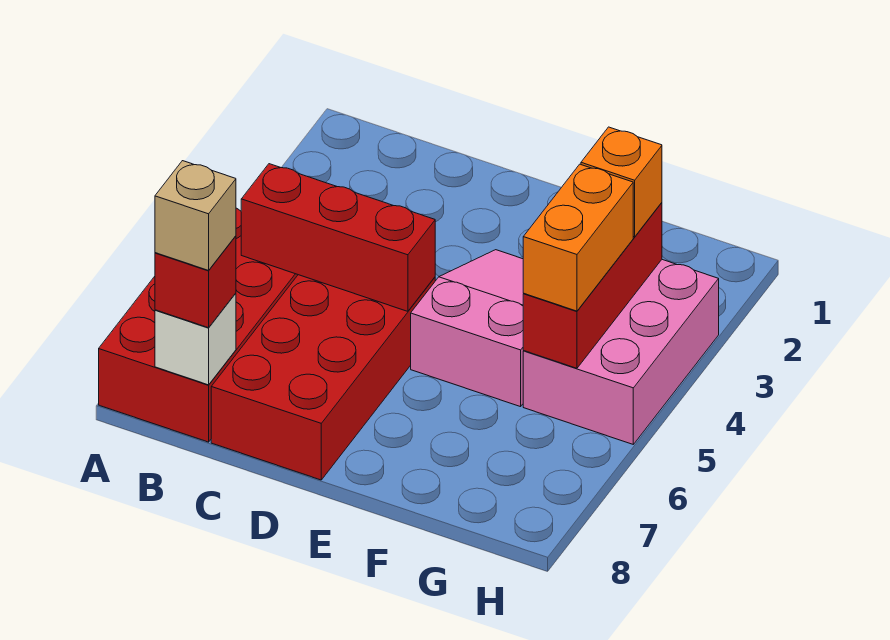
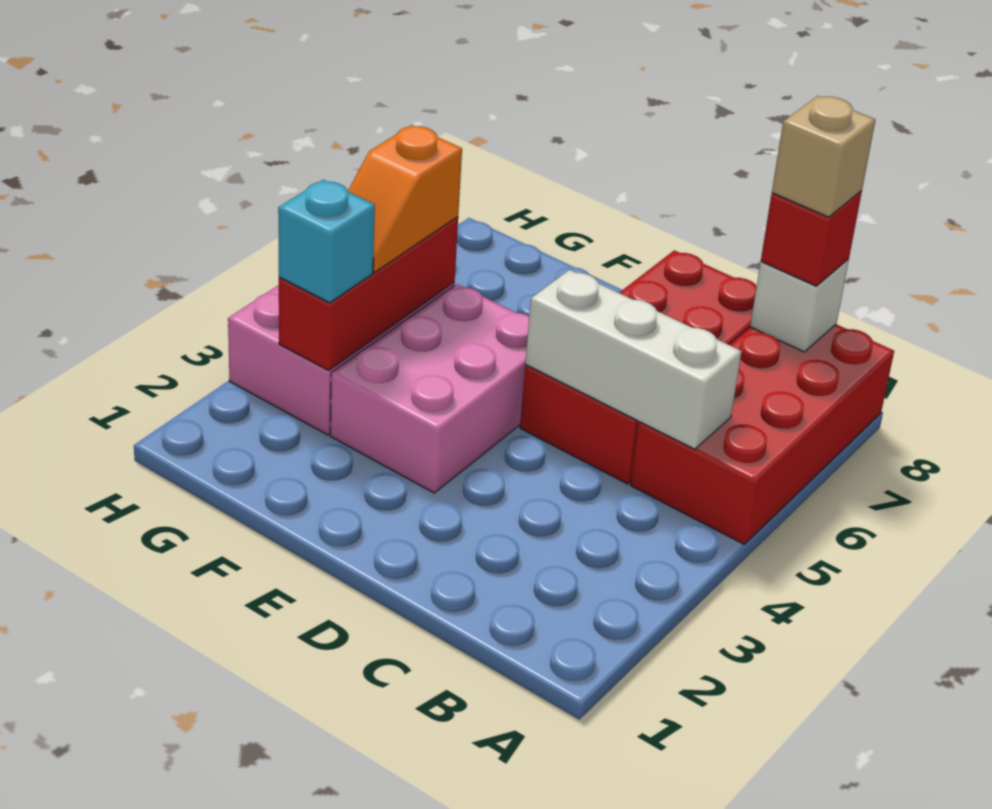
red 1x3 brick [241,164,435,311] -> white 1x3 brick [525,270,741,449]
pink 2x3 slope [411,250,524,407] -> pink 2x3 brick [330,284,529,493]
orange 1x1 brick [581,127,662,237] -> cyan 1x1 brick [278,180,375,303]
orange 1x2 brick [523,164,633,311] -> orange 1x2 slope [348,125,462,272]

